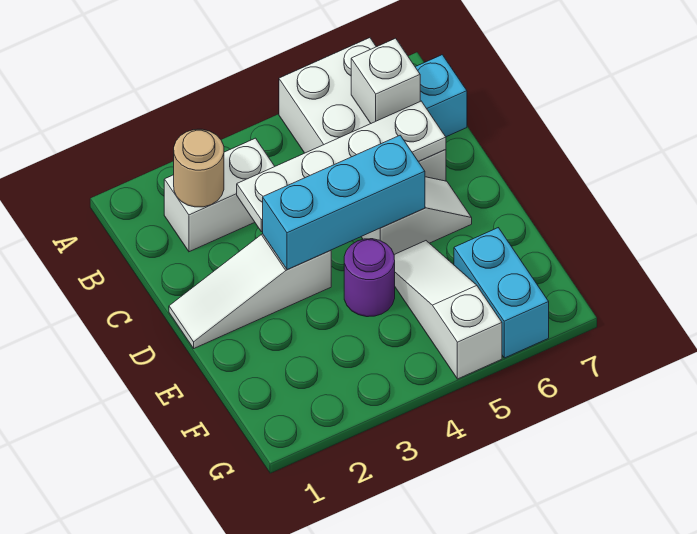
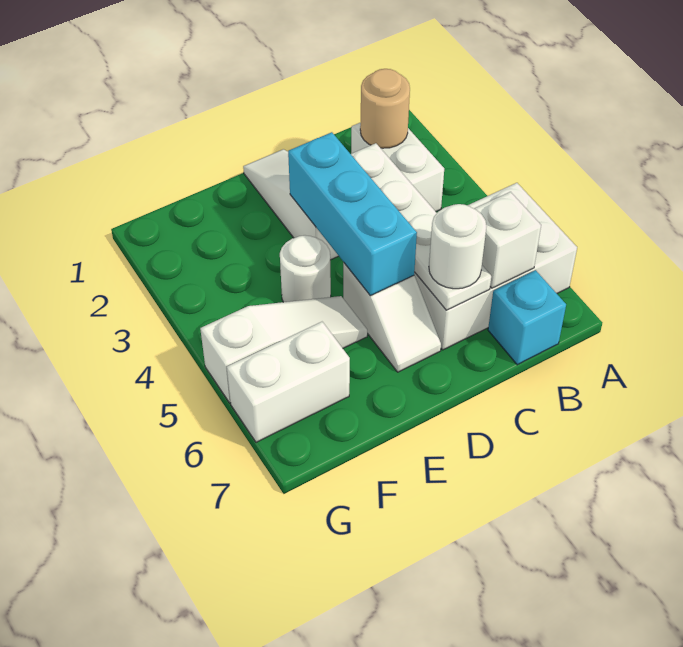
none -> white 1x1 round brick [429,204,487,289]
purple 1x1 round brick [344,239,395,317] -> white 1x1 round brick [280,235,331,302]
cyan 1x2 brick [454,228,549,358] -> white 1x2 brick [227,322,350,442]

